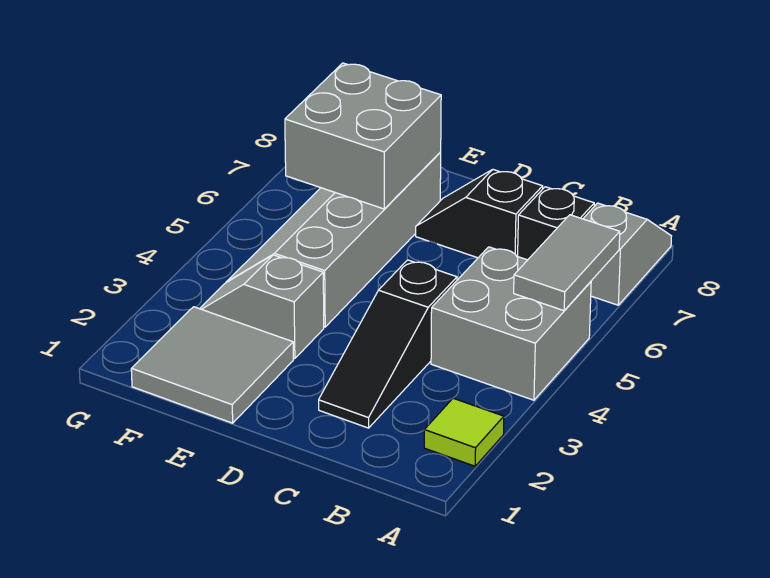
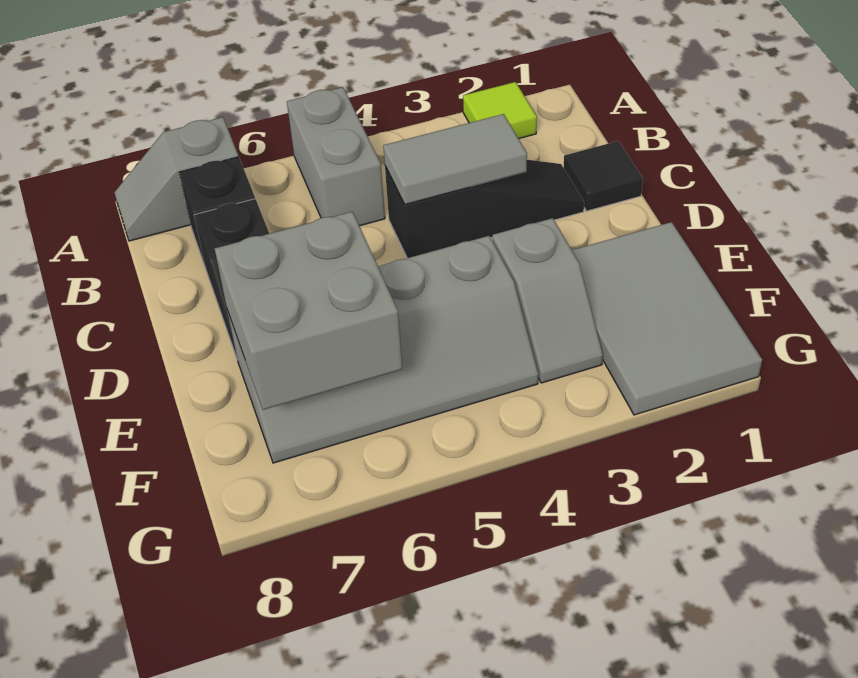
grey 2x2 brick [431,247,591,400] -> grey 1x2 brick [287,87,385,226]
grey 1x2 tile [514,215,620,311] -> grey 1x2 tile moved to [383,114,527,205]
none -> black 1x1 tile [563,141,643,211]
grey 2x2 tile [131,307,293,423] -> grey 2x3 tile [572,222,762,415]

